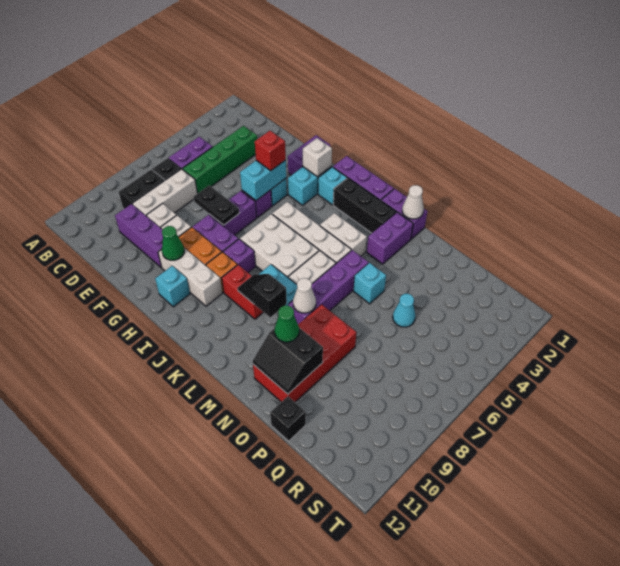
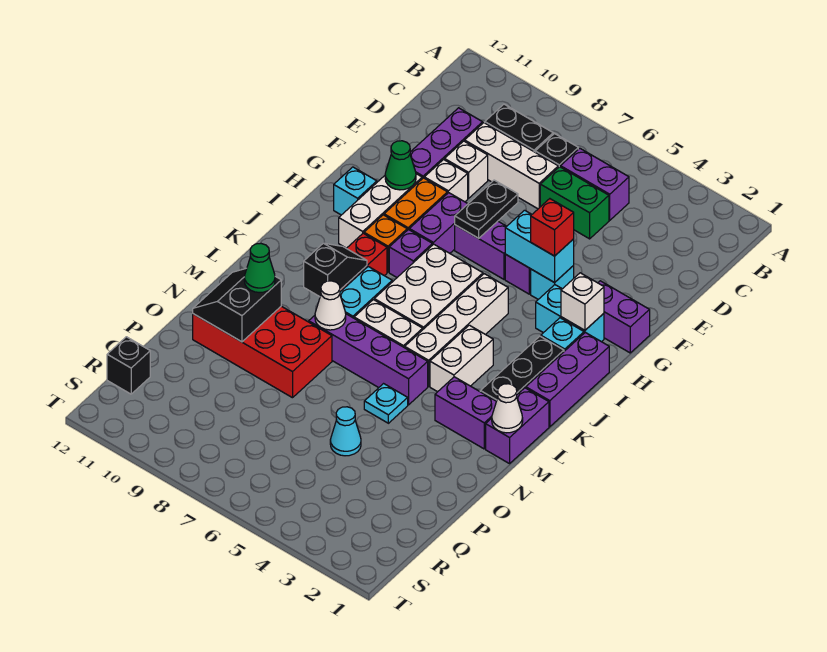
green 1x4 brick [182,126,257,194] -> green 1x2 brick [540,167,609,239]
cyan 1x1 brick [354,263,386,304] -> cyan 1x1 plate [364,384,408,423]
black 1x1 brick [270,396,306,441] -> black 1x1 brick moved to [107,337,150,394]

